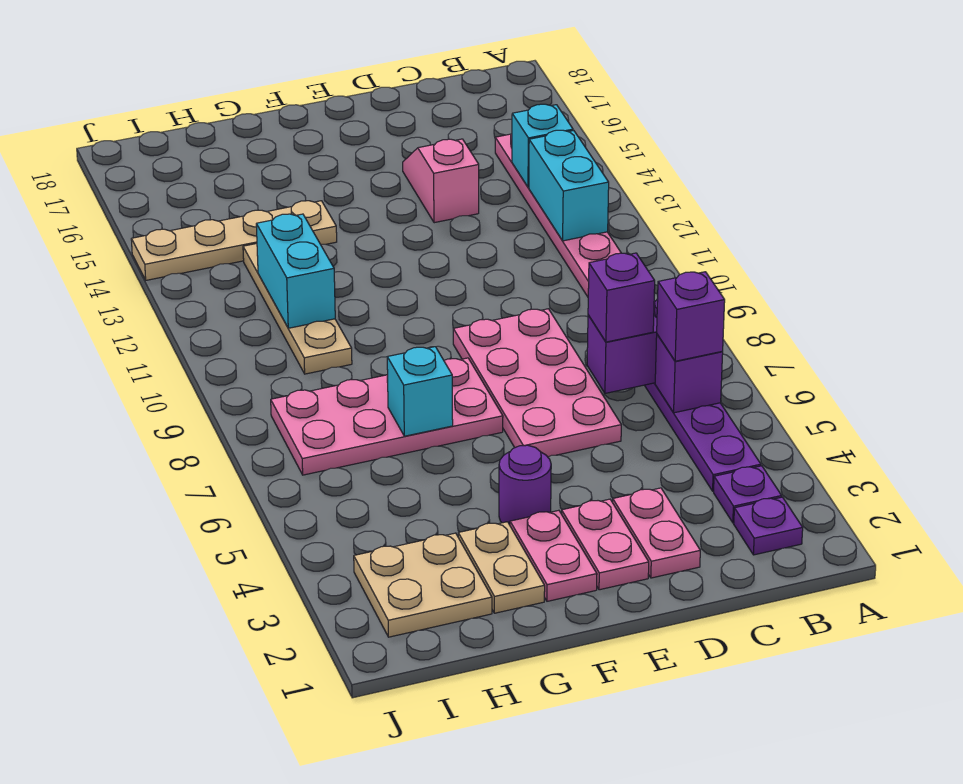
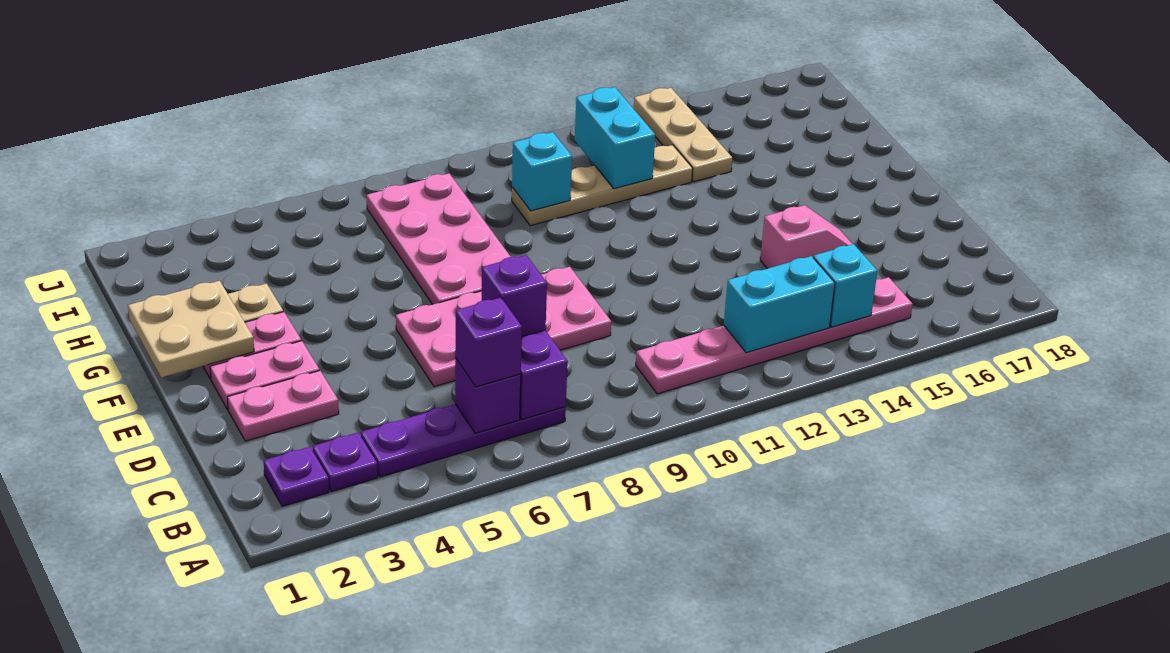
purple 1x1 round brick [499,445,551,525] -> none
cyan 1x1 brick [387,347,453,436] -> cyan 1x1 brick moved to [512,132,572,211]
tan 1x4 plate [131,201,337,280] -> tan 1x3 plate [634,88,732,182]
tan 2x2 plate [354,533,492,637] -> tan 2x2 plate moved to [128,281,254,377]
cyan 1x2 brick [256,214,335,328] -> cyan 1x2 brick turned to [575,87,655,189]

